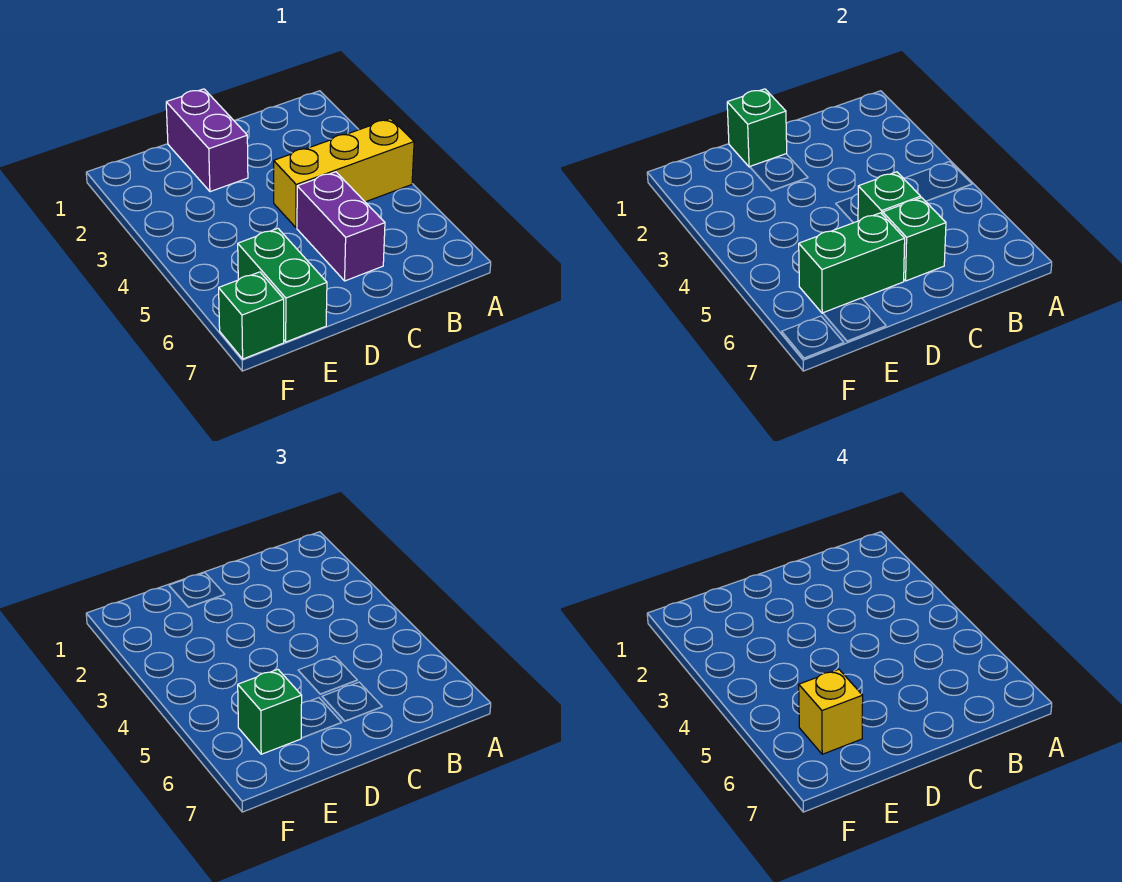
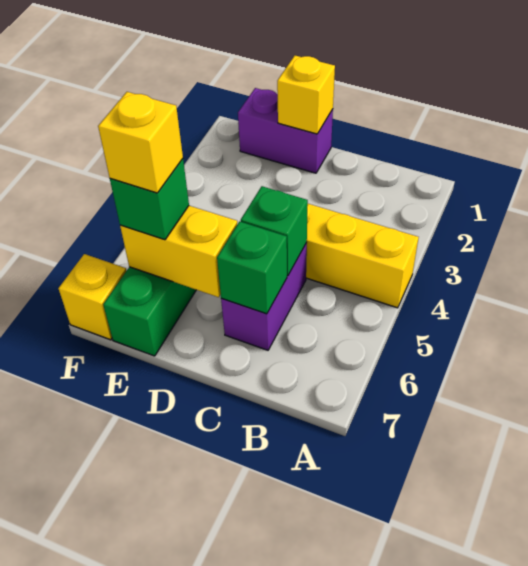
purple 1x2 brick [166,89,248,192] -> purple 1x2 brick turned to [238,88,333,173]
green 1x1 brick [727,89,787,167] -> yellow 1x1 brick [277,56,335,134]
green 1x2 brick [799,213,905,313] -> yellow 1x2 brick [120,206,237,297]
green 1x1 brick [219,272,284,359] -> yellow 1x1 brick [59,254,126,340]

